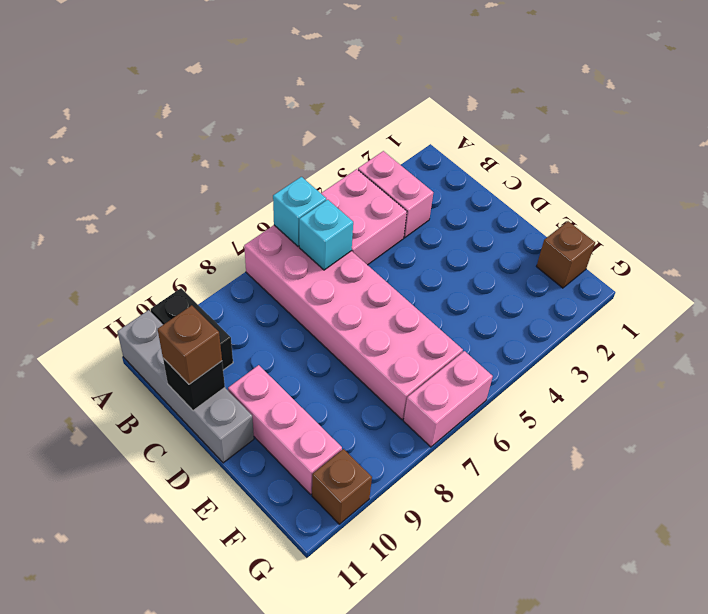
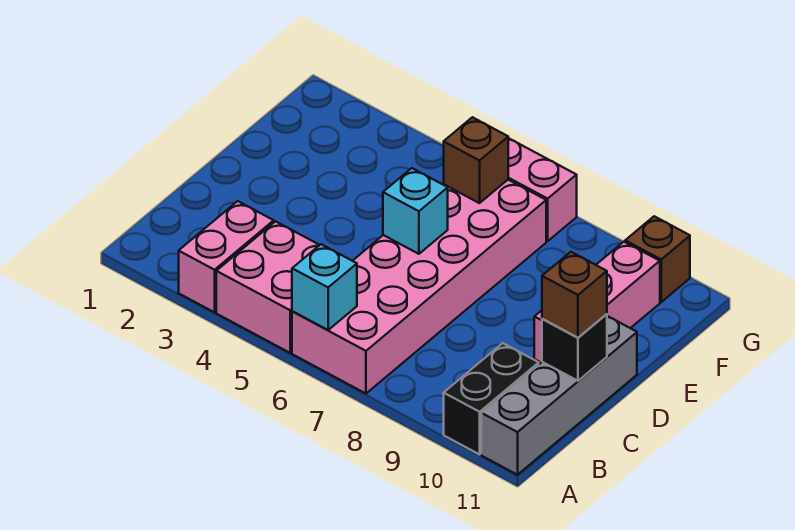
cyan 1x1 brick [299,200,353,270] -> cyan 1x1 brick moved to [383,168,448,254]
brown 1x1 brick [536,221,595,288] -> brown 1x1 brick moved to [444,117,508,203]

